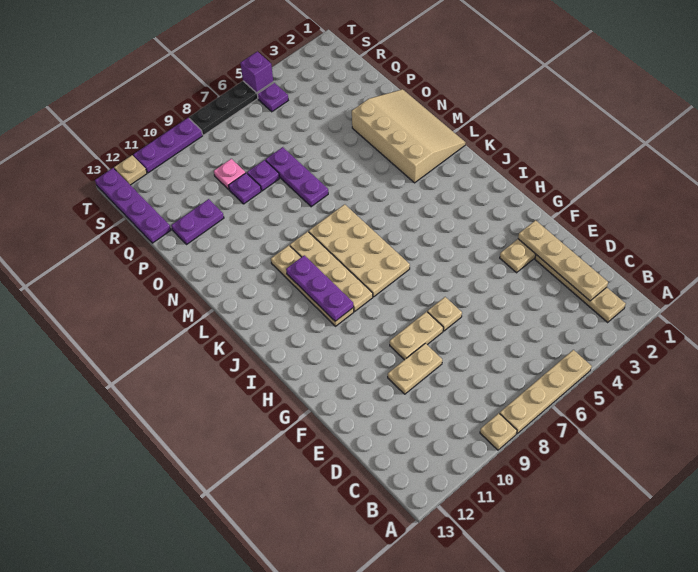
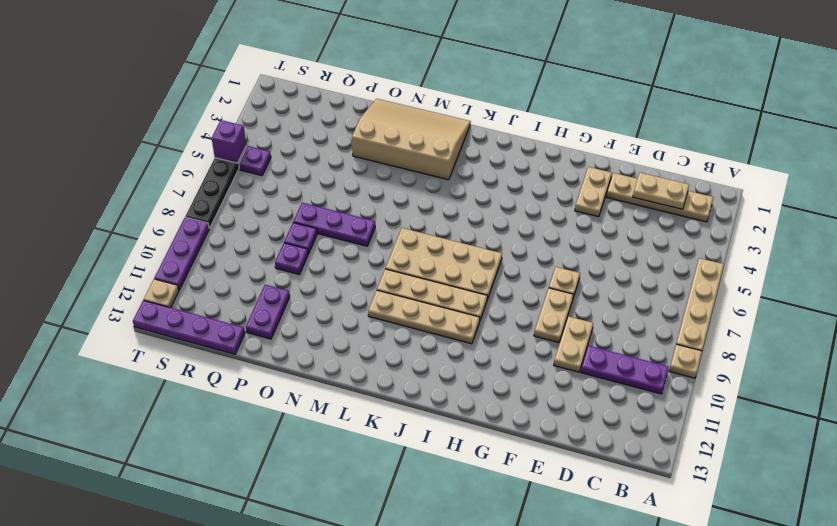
tan 1x4 plate [518,220,608,301] -> tan 1x2 plate [633,173,689,209]
purple 1x3 plate [286,255,354,321] -> purple 1x3 plate moved to [581,345,669,394]
pink 1x1 plate [214,159,246,189] -> none

